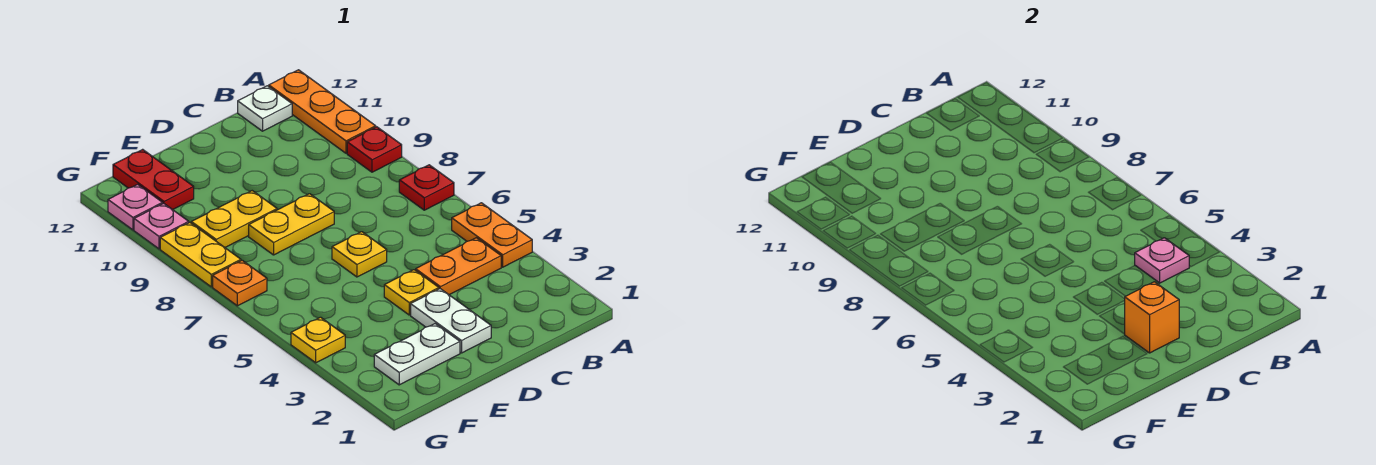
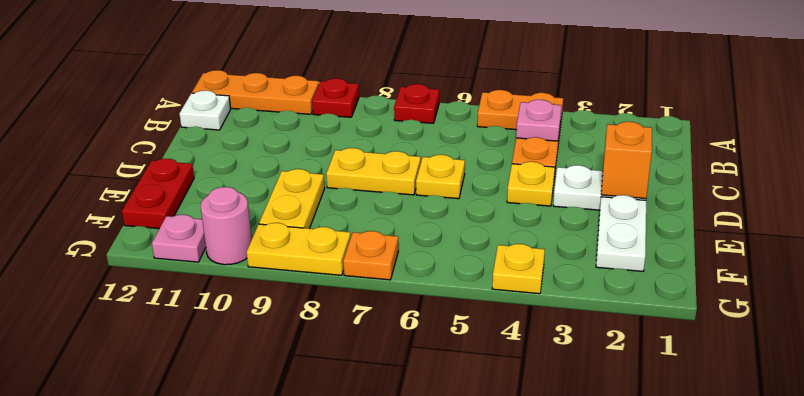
yellow 1x2 plate [249,194,334,255] -> yellow 1x2 plate turned to [326,148,421,195]
red 1x2 plate [113,149,194,210] -> red 1x2 plate turned to [122,159,194,229]
pink 1x1 plate [134,203,189,249] -> pink 1x1 round brick [200,187,252,265]

